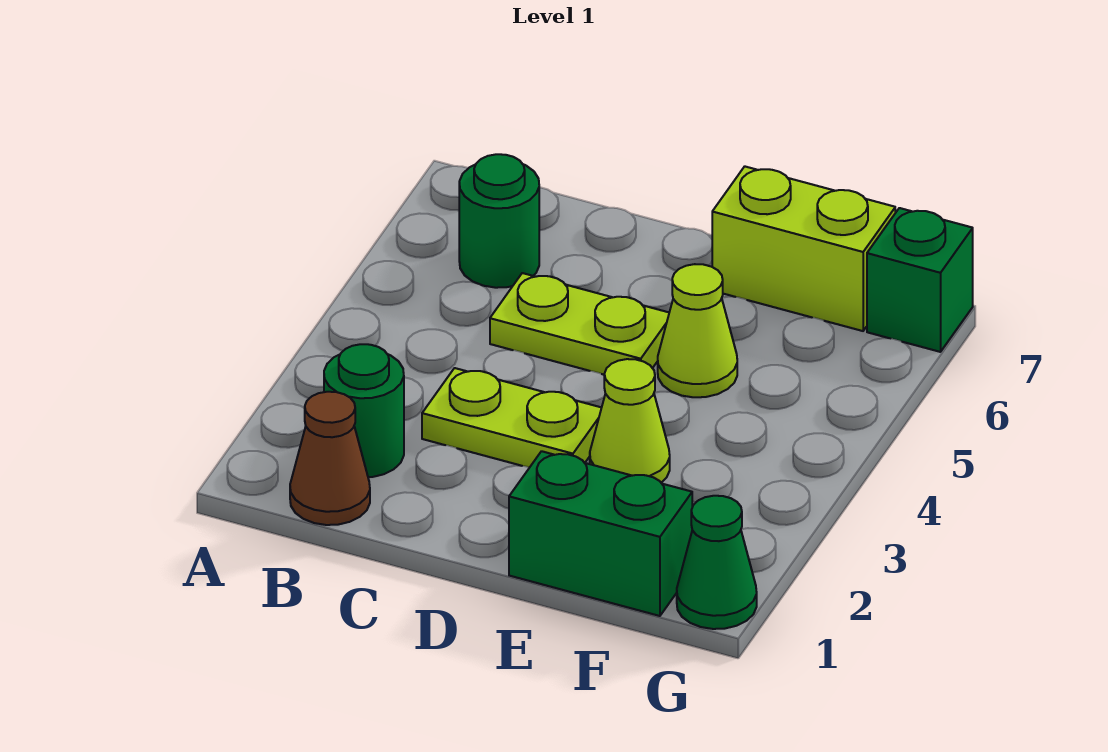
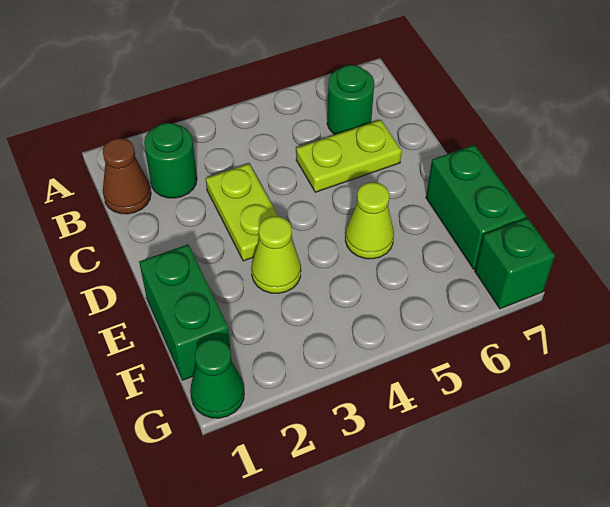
lime 1x2 plate [490,273,669,375] -> lime 1x2 plate turned to [296,120,402,192]
lime 1x2 brick [712,166,895,331] -> green 1x2 brick [426,145,526,269]

